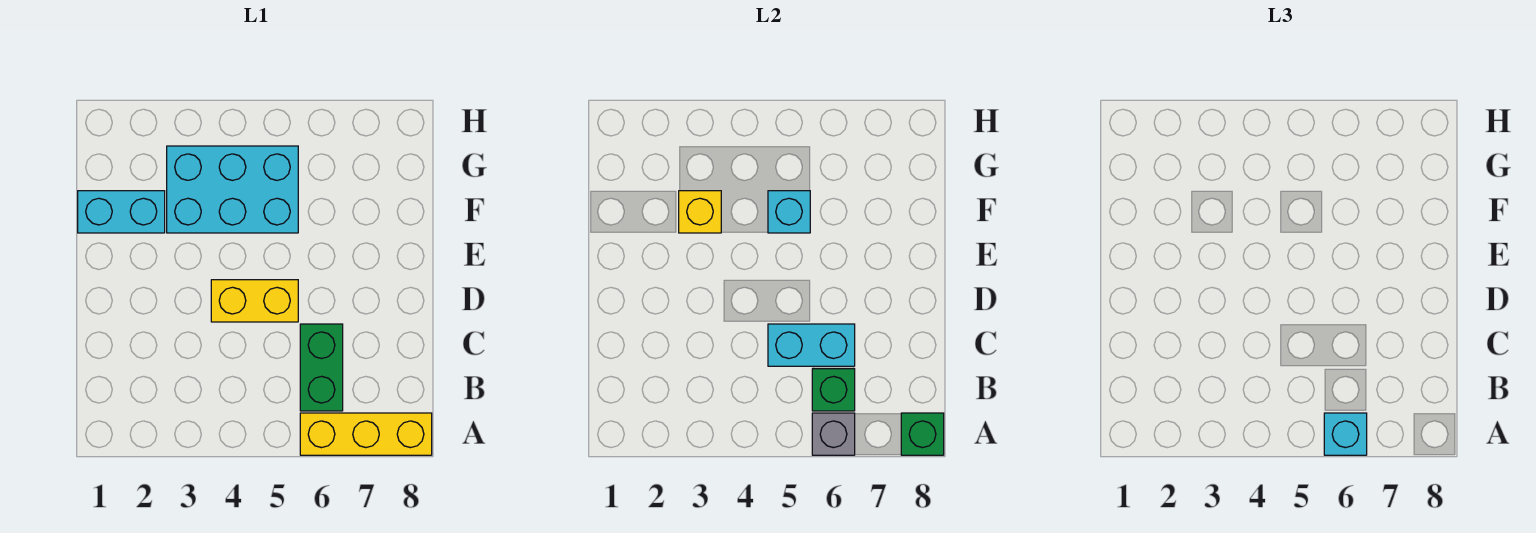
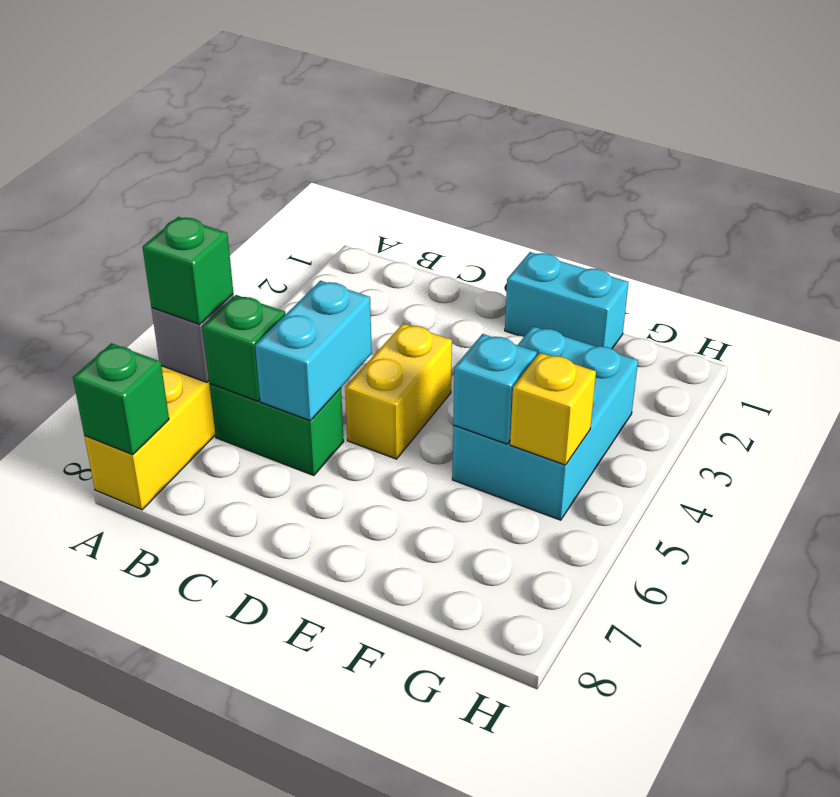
cyan 1x1 brick [1324,413,1367,455] -> green 1x1 brick [143,217,233,324]
cyan 1x2 brick [78,191,165,233] -> cyan 1x2 brick turned to [505,252,629,349]
yellow 1x1 brick [679,191,721,233] -> yellow 1x1 brick moved to [510,353,596,465]

